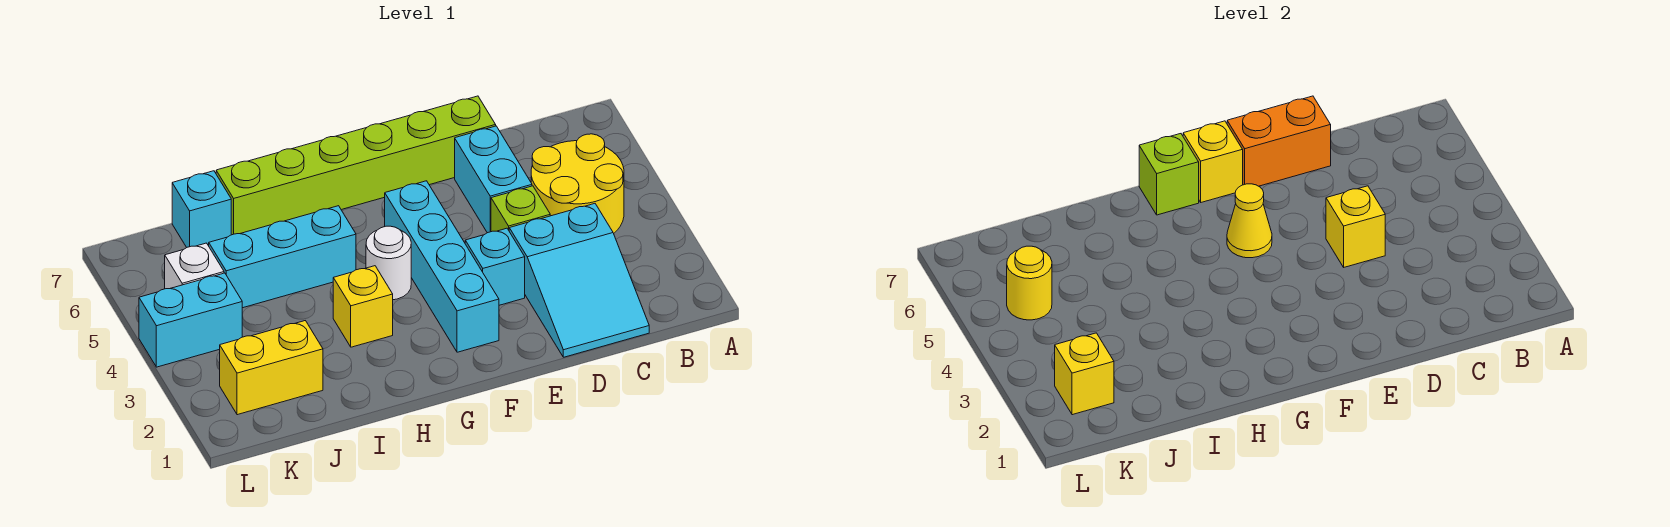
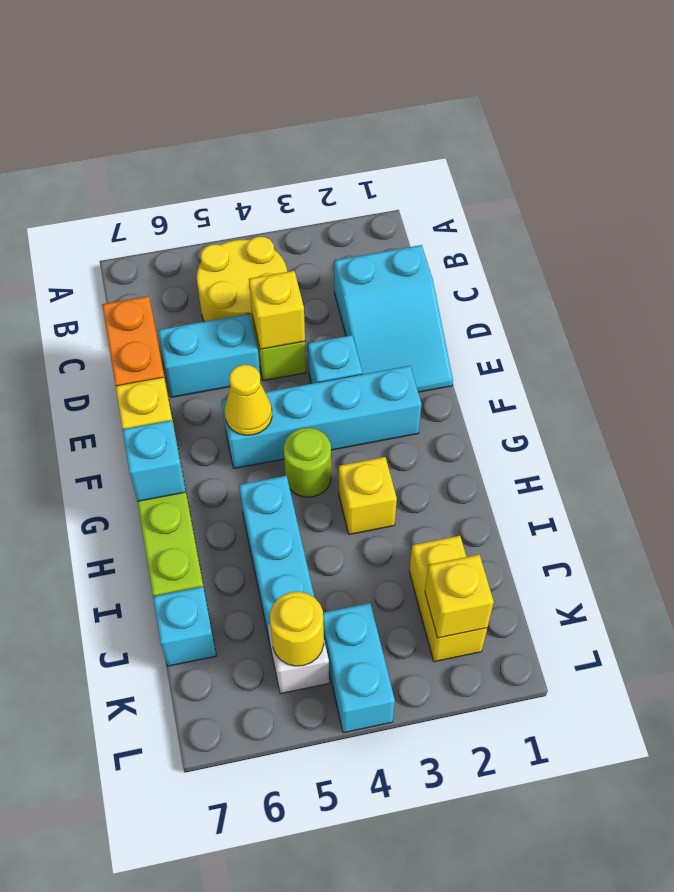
cyan 2x3 slope [509,204,649,357] -> cyan 2x3 slope turned to [334,245,453,392]
white 1x1 round brick [366,226,411,300] -> lime 1x1 round brick [284,428,331,497]
lime 1x1 brick [1139,134,1199,215] -> cyan 1x1 brick [123,420,186,502]

